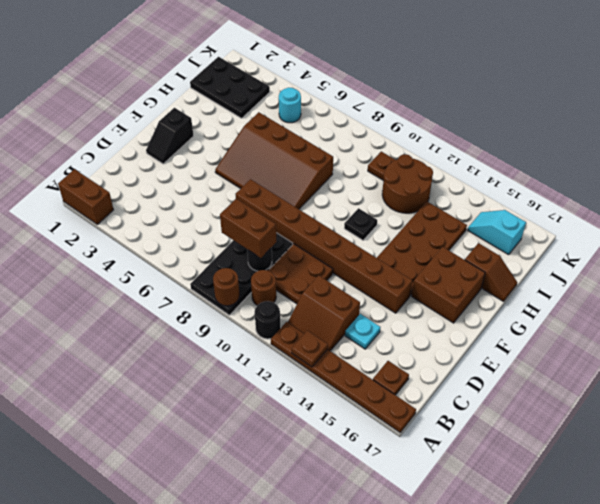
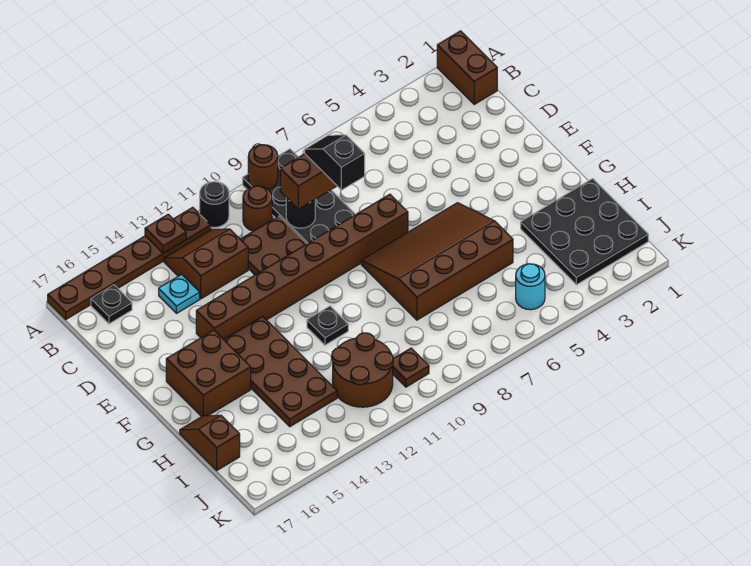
brown 1x2 brick [58,169,114,224] -> brown 1x2 brick turned to [437,31,497,104]
brown 1x1 plate [373,361,409,395] -> black 1x1 plate [91,285,132,324]
black 1x2 slope [146,108,193,164] -> black 1x2 slope moved to [305,135,365,190]
brown 1x2 slope [465,243,517,301] -> brown 1x2 slope turned to [180,415,240,470]
black 2x3 plate [190,57,270,118] -> black 3x3 plate [521,179,648,285]
cyan 1x2 slope [468,210,526,255] -> none

